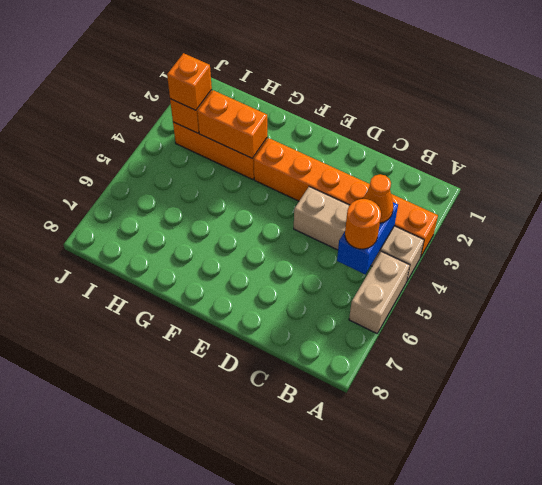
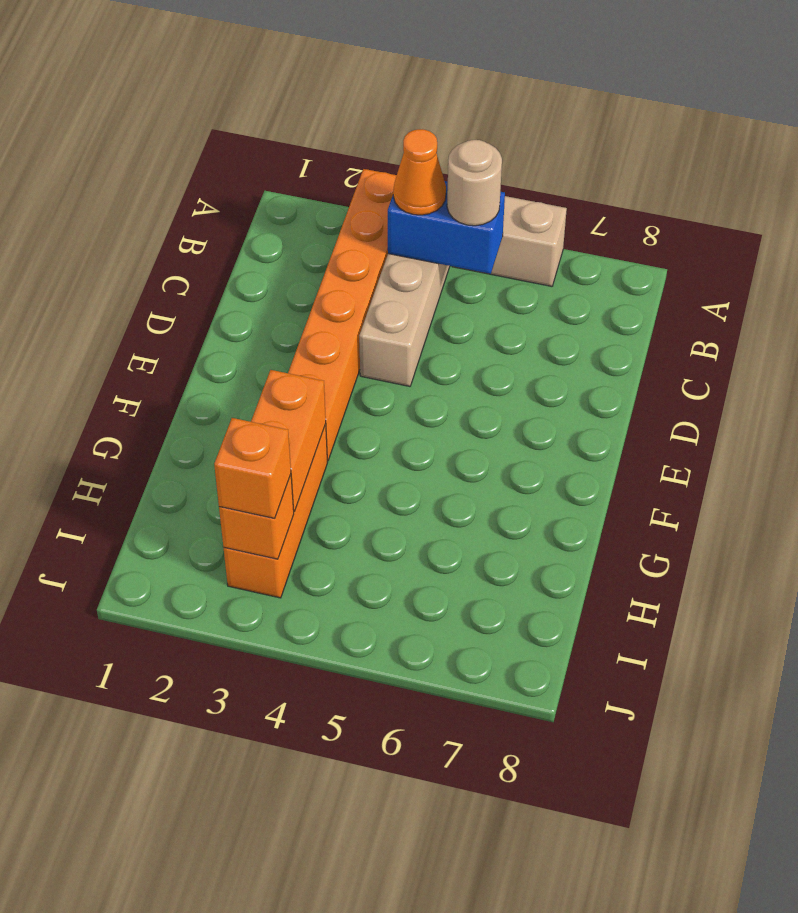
orange 1x1 round brick [345,199,381,249] -> tan 1x1 round brick [447,140,502,226]

